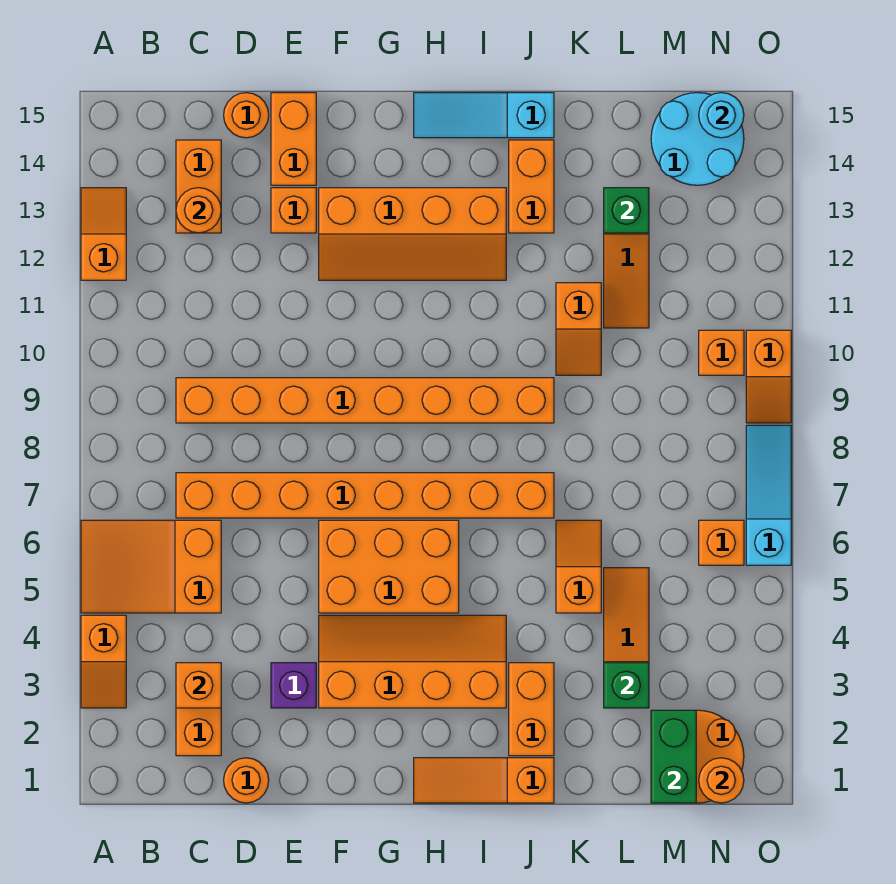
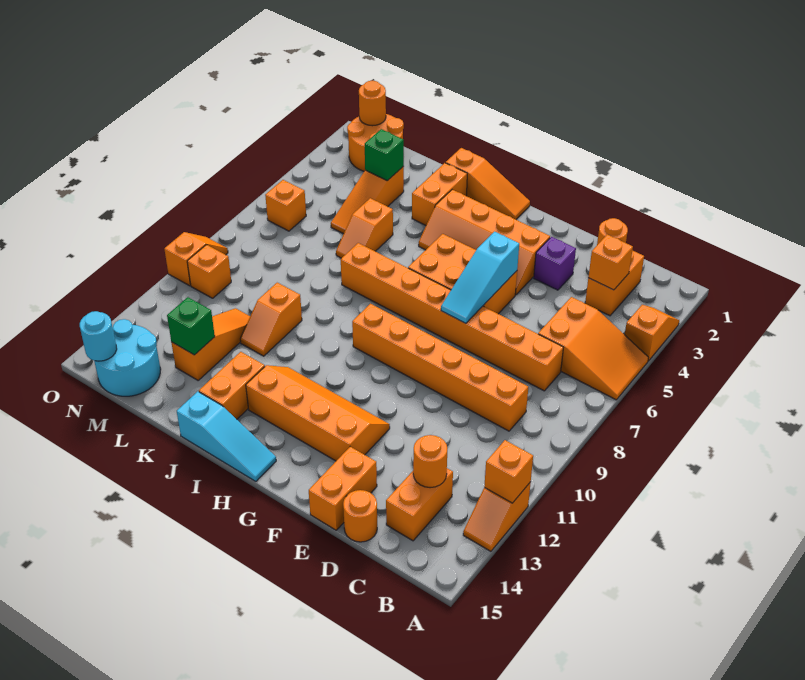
orange 1x8 brick [176,378,554,423] -> orange 1x6 brick [352,304,528,431]
orange 1x1 brick [271,188,316,233] -> orange 1x1 brick moved to [484,440,533,503]
orange 1x2 slope [556,283,601,375] -> orange 1x2 slope turned to [240,283,302,356]
green 1x2 brick [651,710,696,803] -> none
cyan 1x3 slope [746,425,791,565] -> cyan 1x3 slope moved to [441,232,519,323]

